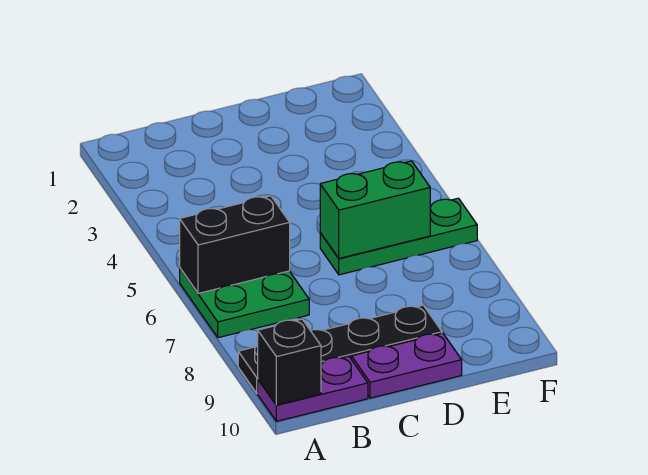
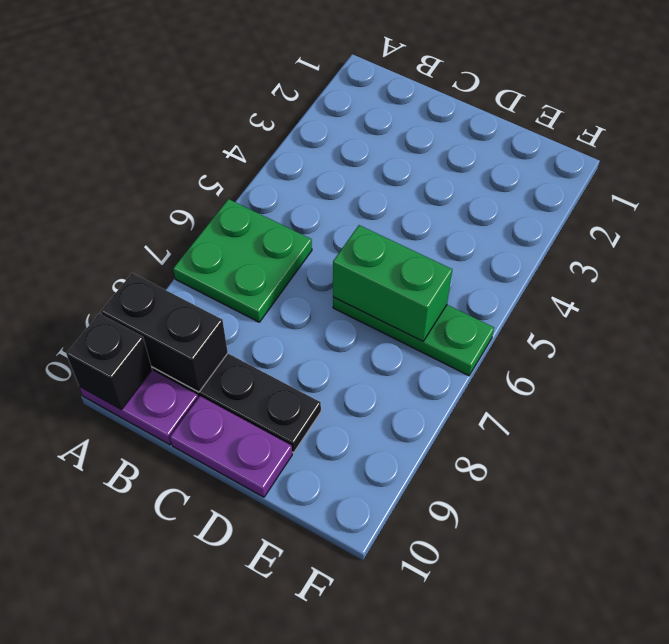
black 1x2 brick [180,196,290,293] -> black 1x2 brick moved to [101,273,228,392]

